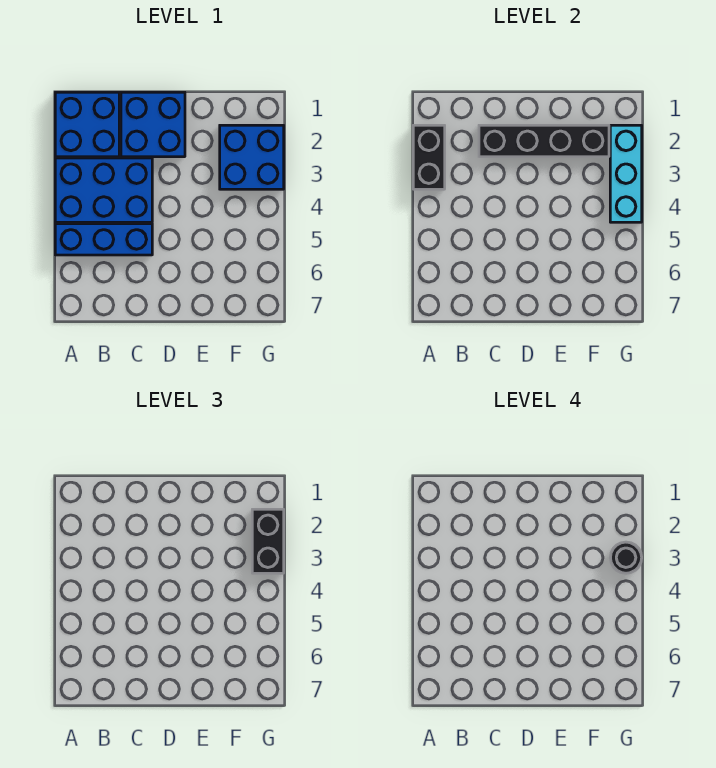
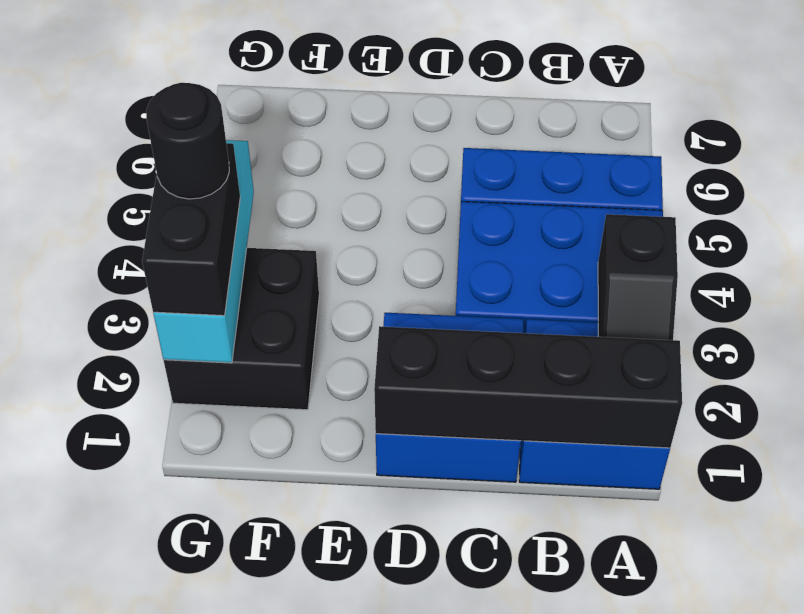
black 1x2 brick [413,125,445,189] -> black 1x2 slope [598,214,678,340]
black 1x4 brick [479,125,609,157] -> black 1x4 brick moved to [374,326,682,448]
blue 2x2 brick [220,125,284,189] -> black 2x2 brick [164,248,319,410]

